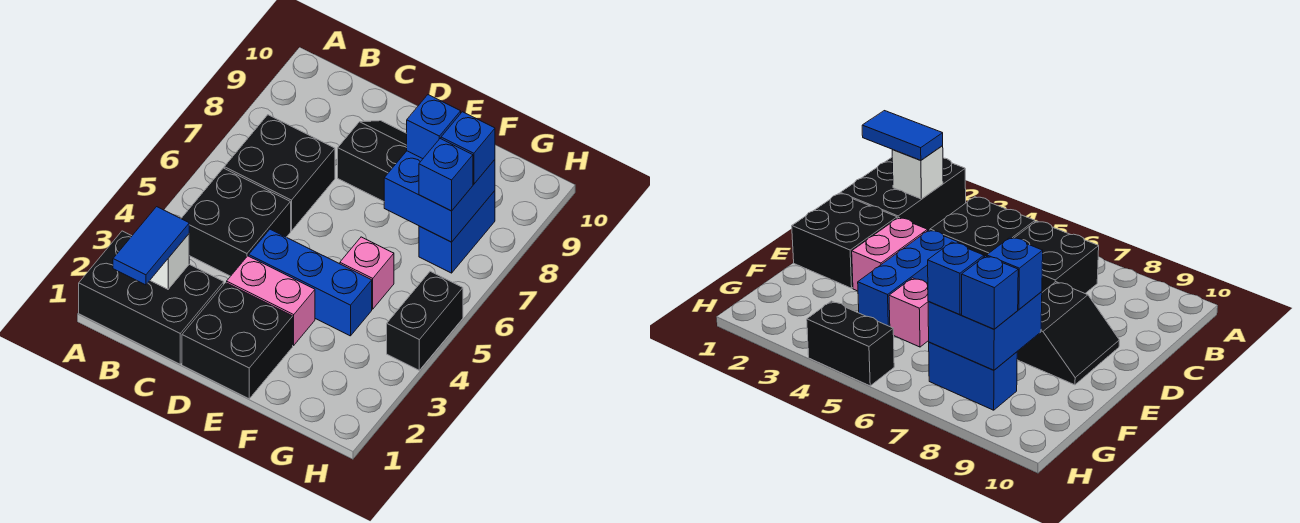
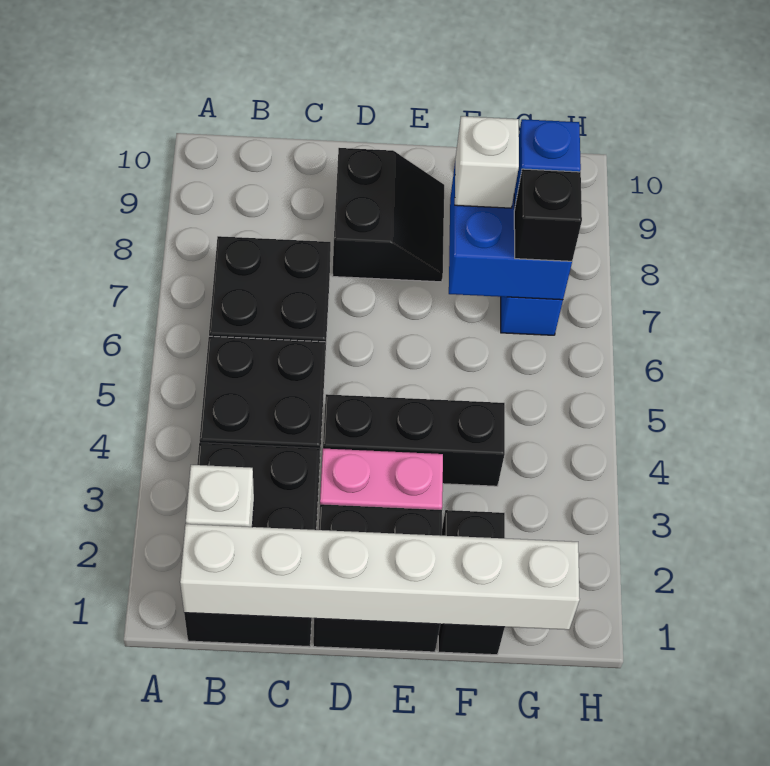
black 2x3 brick [79,231,224,364] -> black 2x3 brick turned to [184,443,320,647]
none -> white 1x6 brick [180,524,580,630]
blue 1x2 tile [113,207,189,285] -> none
blue 1x3 brick [249,229,372,336] -> black 1x3 brick [323,394,505,486]
black 2x2 slope [338,121,407,201] -> black 2x2 slope turned to [333,148,444,282]
pink 1x1 brick [340,237,394,309] -> none
blue 1x1 brick [407,95,461,159] -> white 1x1 brick [455,116,519,208]
blue 1x1 brick [419,139,473,211] -> black 1x1 brick [514,169,582,261]
black 1x2 brick [387,271,463,370] -> black 1x2 brick moved to [438,510,505,655]

